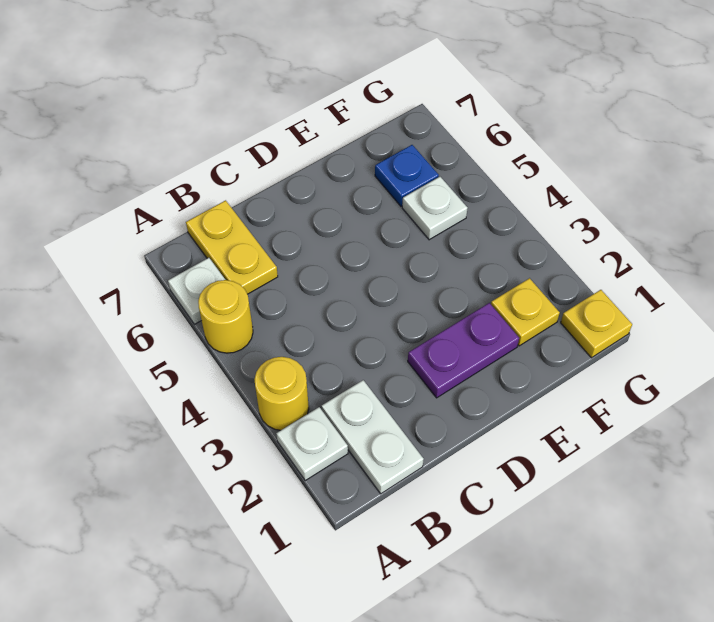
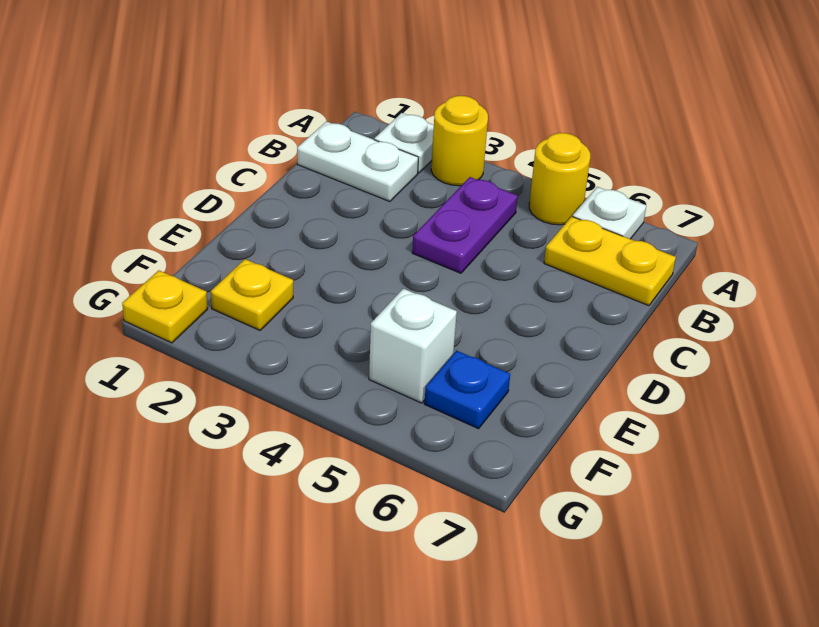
purple 1x2 plate [408,303,519,398] -> purple 1x2 plate moved to [412,177,518,273]
white 1x1 plate [402,177,468,240] -> white 1x1 brick [369,289,457,403]

